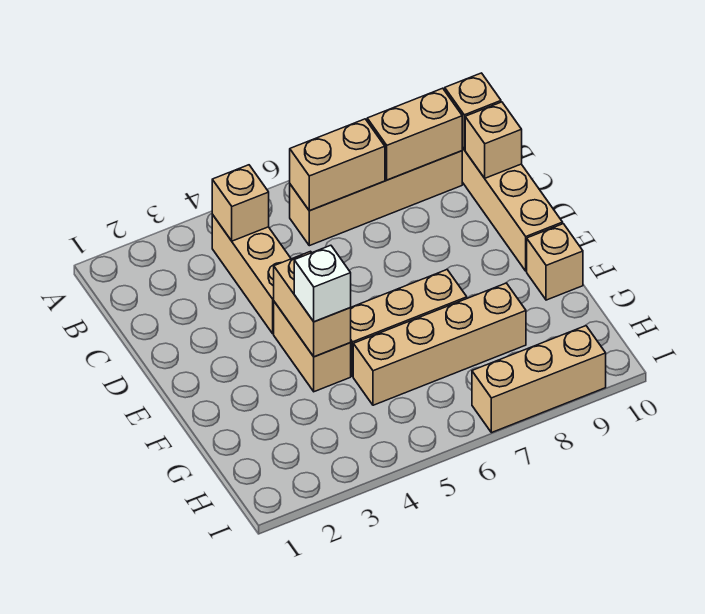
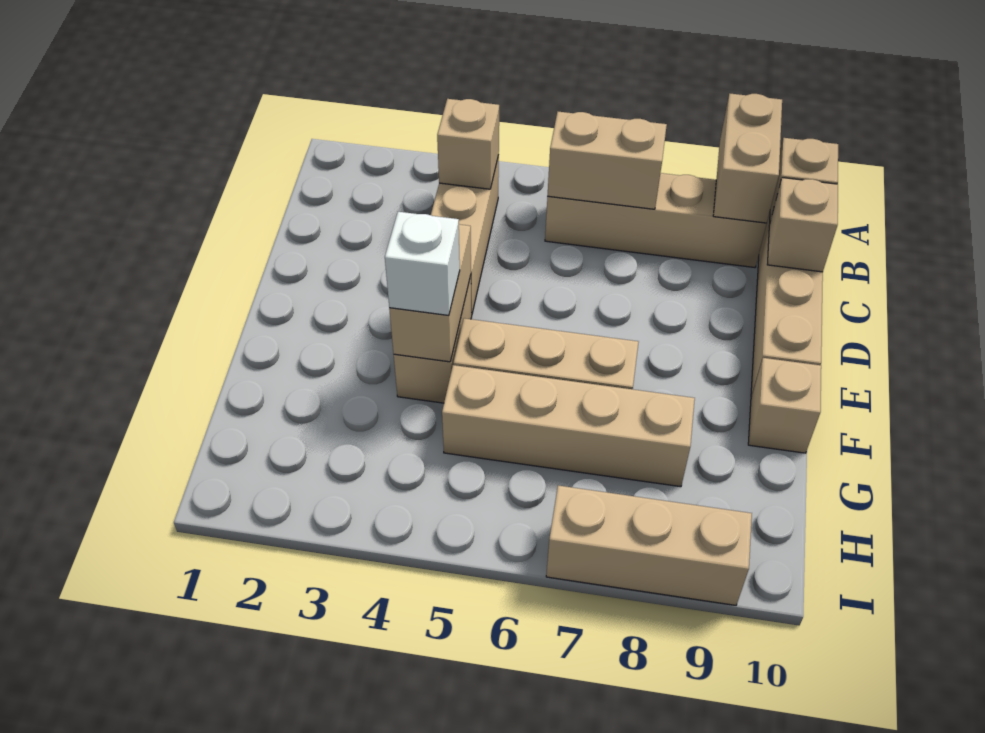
tan 1x2 brick [367,88,462,180] -> tan 1x2 brick turned to [713,94,782,223]

